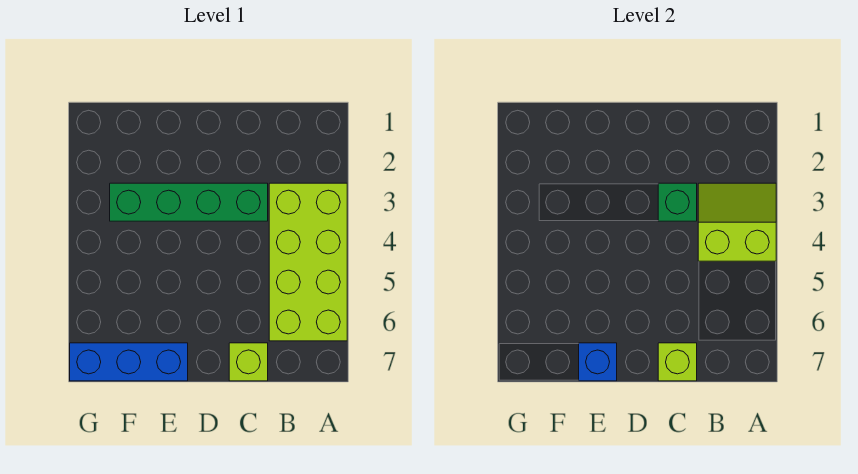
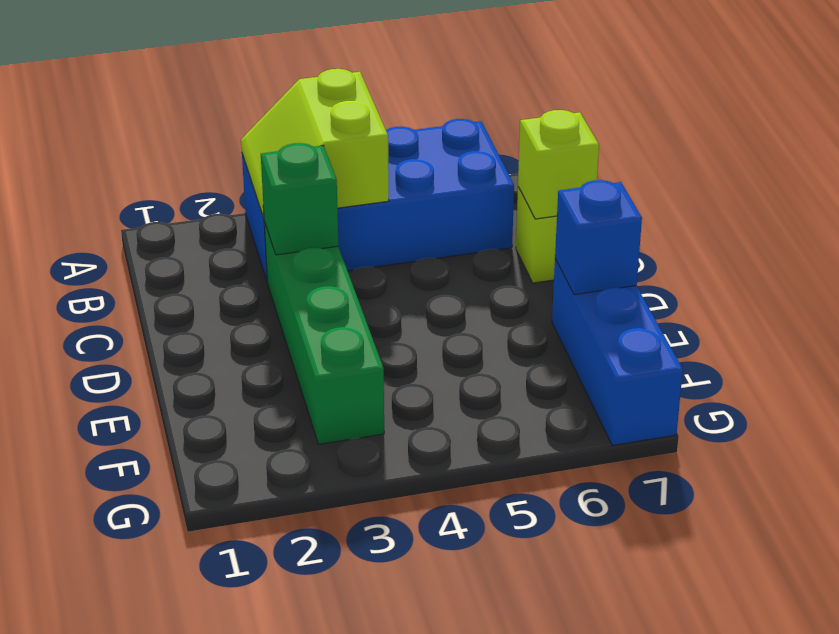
lime 2x4 brick [269,183,347,341] -> blue 2x4 brick [242,119,514,280]

